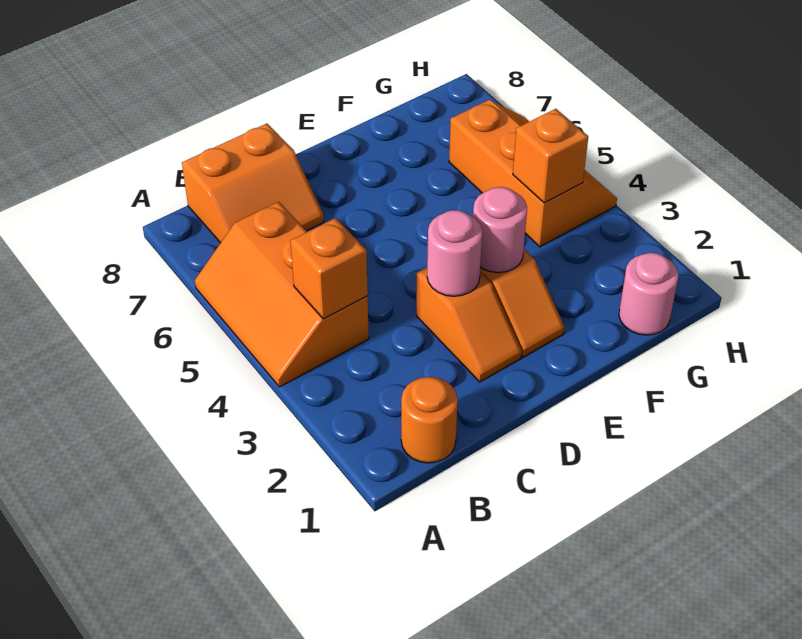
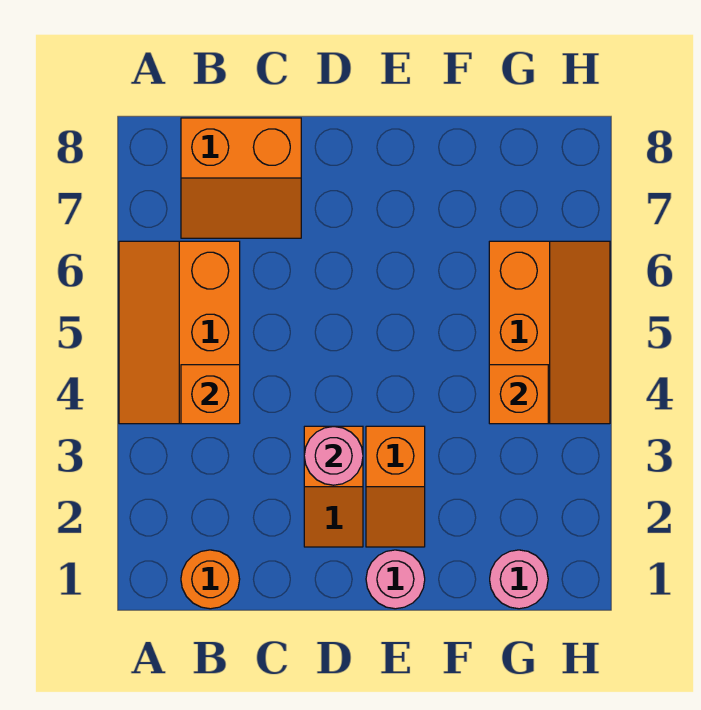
pink 1x1 round brick [473,187,527,273] -> pink 1x1 round brick moved to [366,550,425,609]

